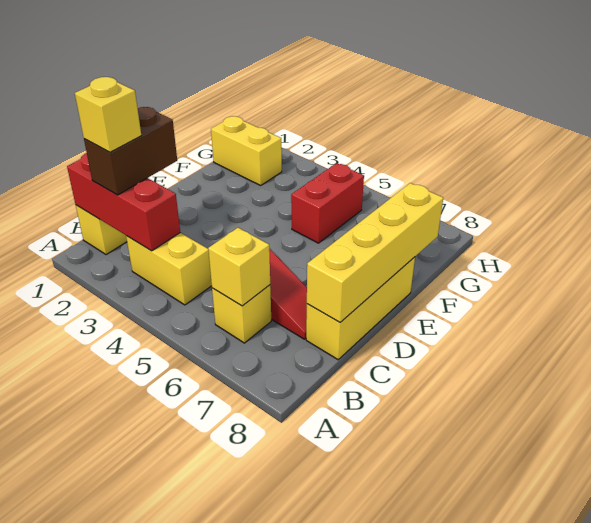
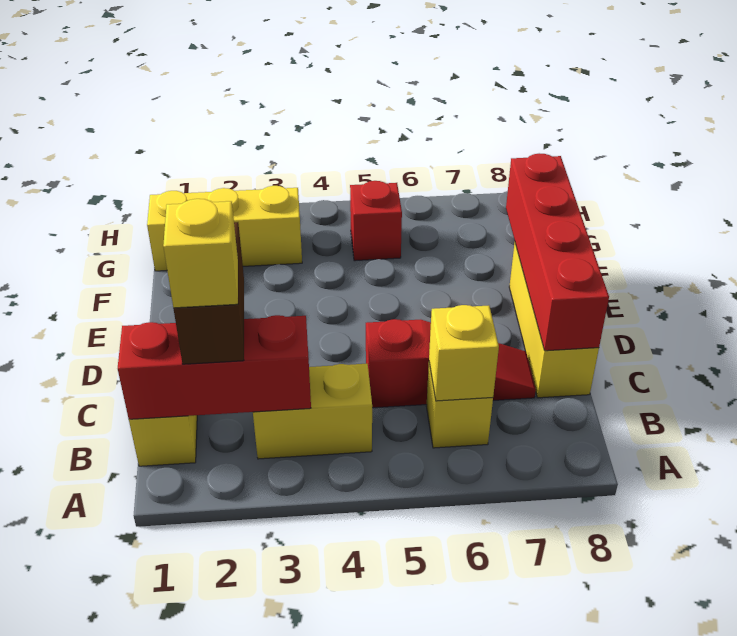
yellow 1x4 brick [307,183,443,322] -> red 1x4 brick [506,153,609,351]
red 1x2 brick [291,163,364,243] -> red 1x1 brick [350,181,402,261]
yellow 1x2 brick [211,116,282,185] -> yellow 1x3 brick [147,186,302,271]

